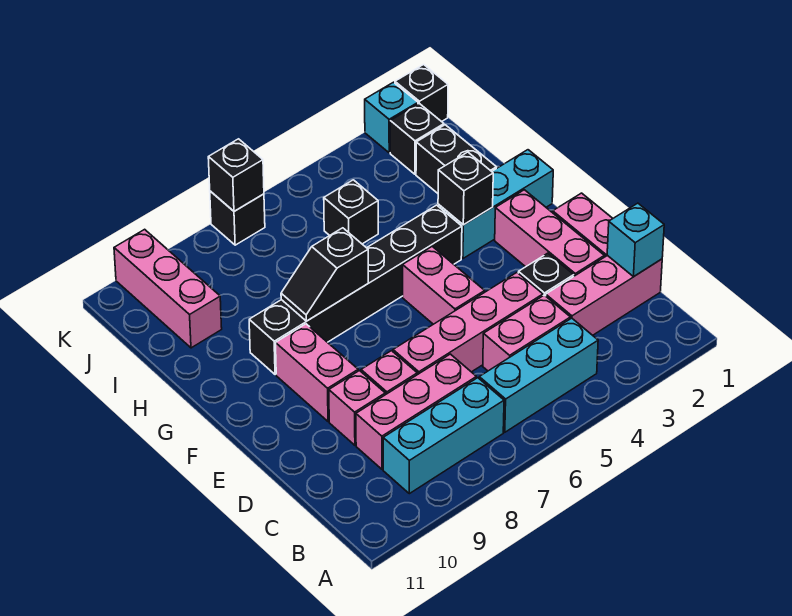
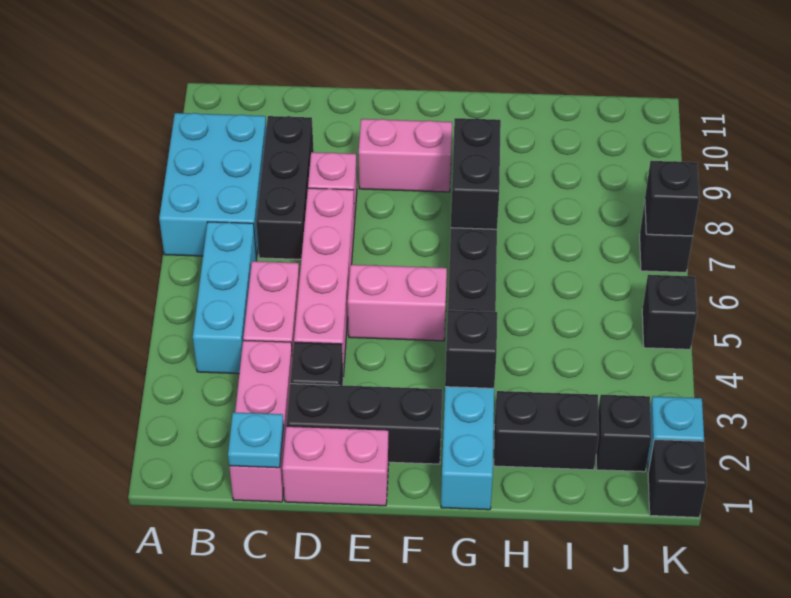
cyan 1x3 brick [383,378,504,494] -> cyan 2x3 brick [159,113,266,258]
cyan 1x1 brick [607,203,664,277] -> cyan 1x1 plate [228,412,284,468]
pink 1x3 brick [356,354,476,469] -> black 1x3 brick [256,116,314,259]
pink 1x3 brick [495,190,604,276] -> black 1x3 brick [286,384,442,464]
pink 1x1 brick [329,371,385,445] -> none
black 1x2 slope [281,228,368,321] -> black 1x2 brick [451,118,501,229]
black 1x1 brick [324,180,378,244] -> black 1x1 brick moved to [642,275,697,349]
pink 1x3 brick [114,229,222,348] -> none

